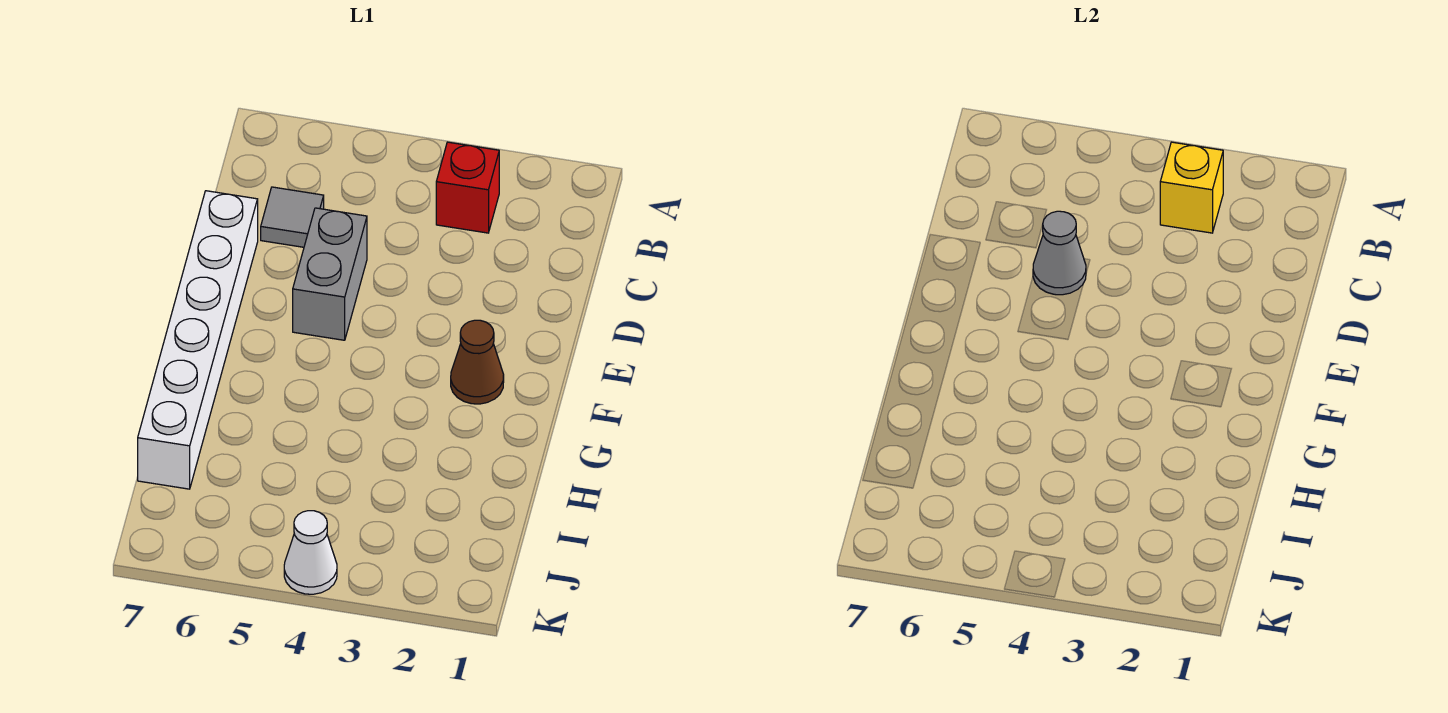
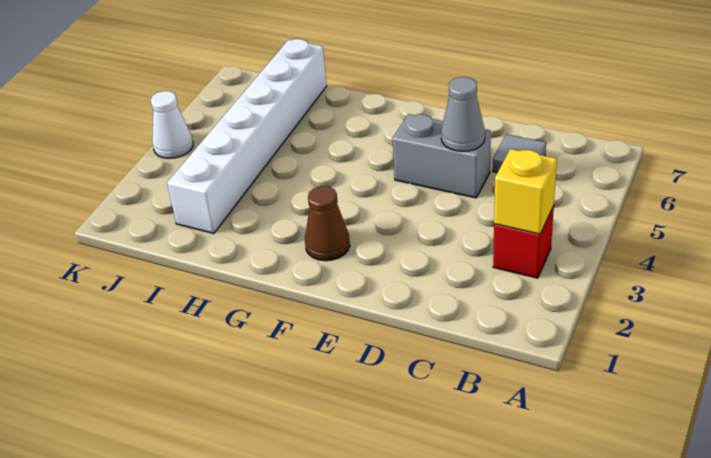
white 1x6 brick [138,191,258,489] -> white 1x6 brick turned to [167,39,327,233]

